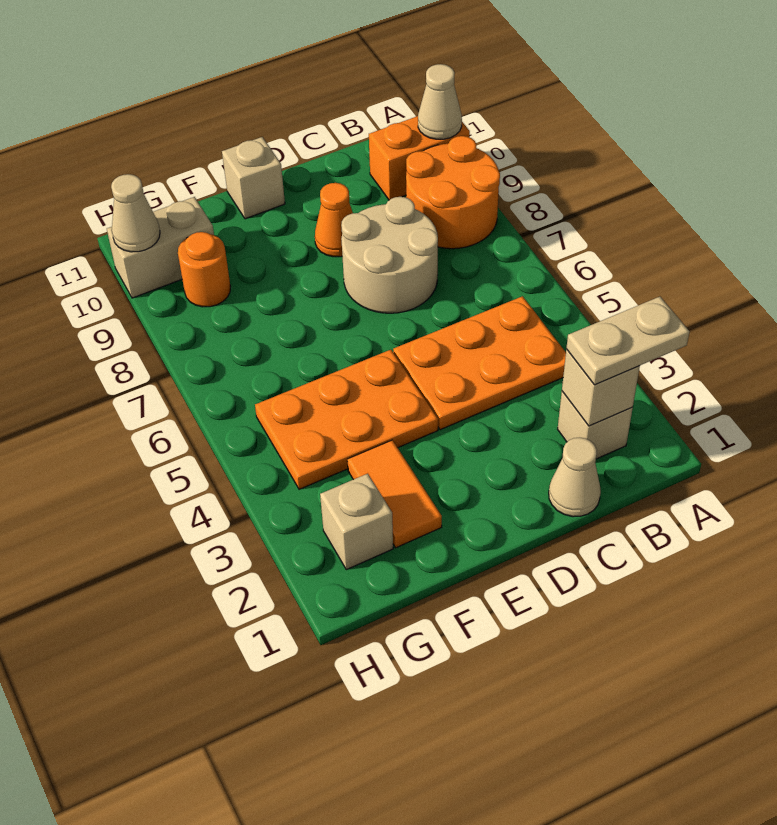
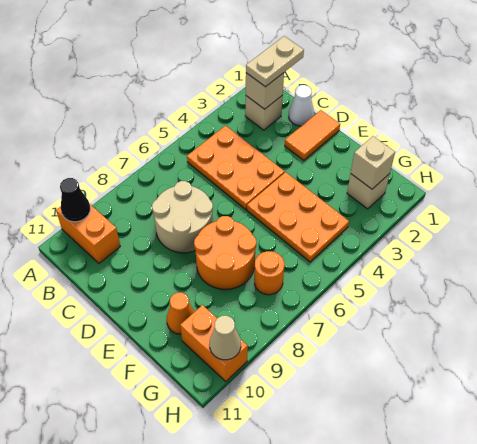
tan 1x2 plate [566,297,690,385] -> tan 1x2 plate turned to [246,36,304,87]
orange 2x2 round brick [406,136,500,249] -> orange 2x2 round brick moved to [194,216,256,289]
tan 1x1 cone [418,64,462,139] -> black 1x1 cone [60,178,90,222]
tan 1x1 cone [549,437,601,517] -> white 1x1 cone [289,85,314,126]
orange 1x1 cone [315,183,353,257] -> orange 1x1 cone moved to [167,293,194,334]
tan 1x1 brick [222,137,285,219] -> tan 1x1 brick moved to [351,136,395,189]
orange 1x2 tile [347,440,442,548] -> orange 1x2 tile moved to [285,110,340,161]
orange 1x1 round brick [178,232,230,307] -> orange 1x1 round brick moved to [254,251,284,295]
tan 1x2 brick [107,197,214,298] -> orange 1x2 brick [180,305,248,381]

